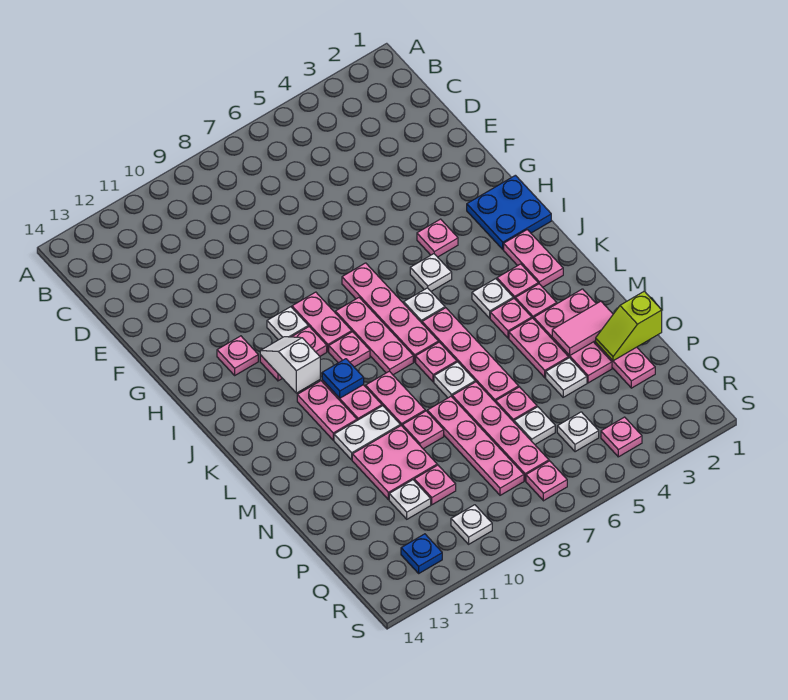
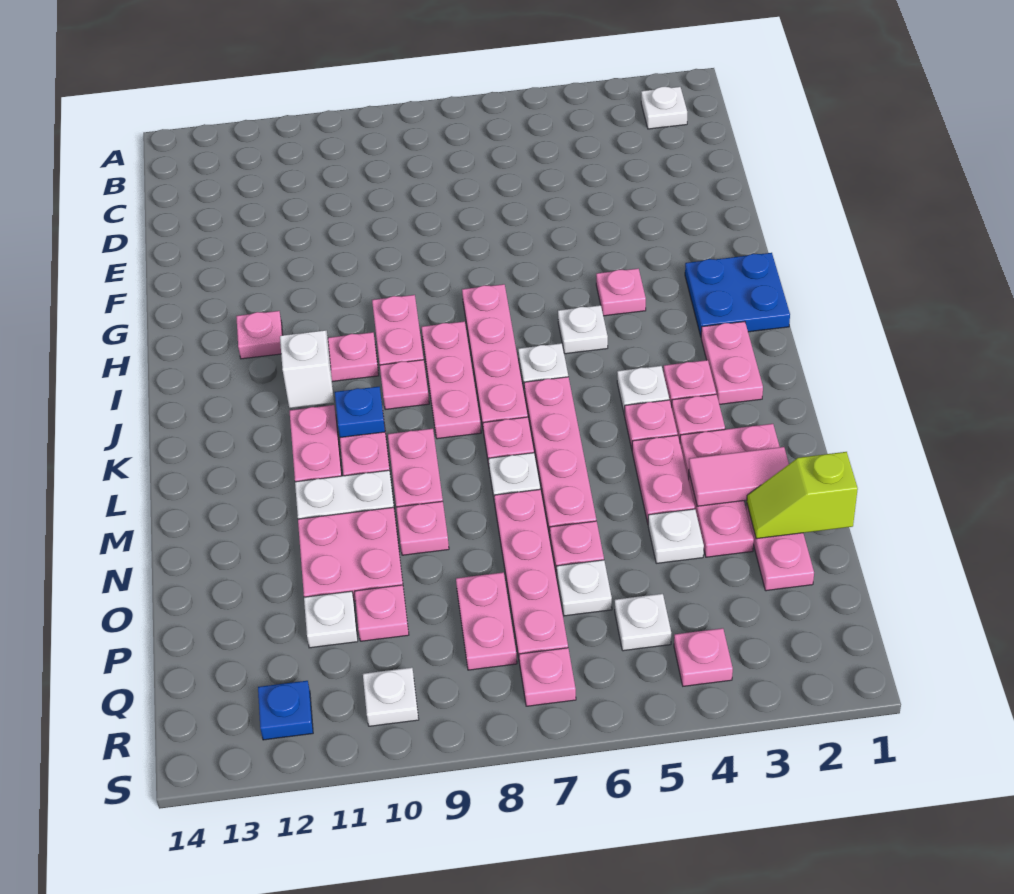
white 1x1 plate [267,307,308,340] -> white 1x1 plate moved to [641,87,687,129]
pink 1x4 plate [427,397,524,495] -> pink 1x2 plate [456,572,517,670]

